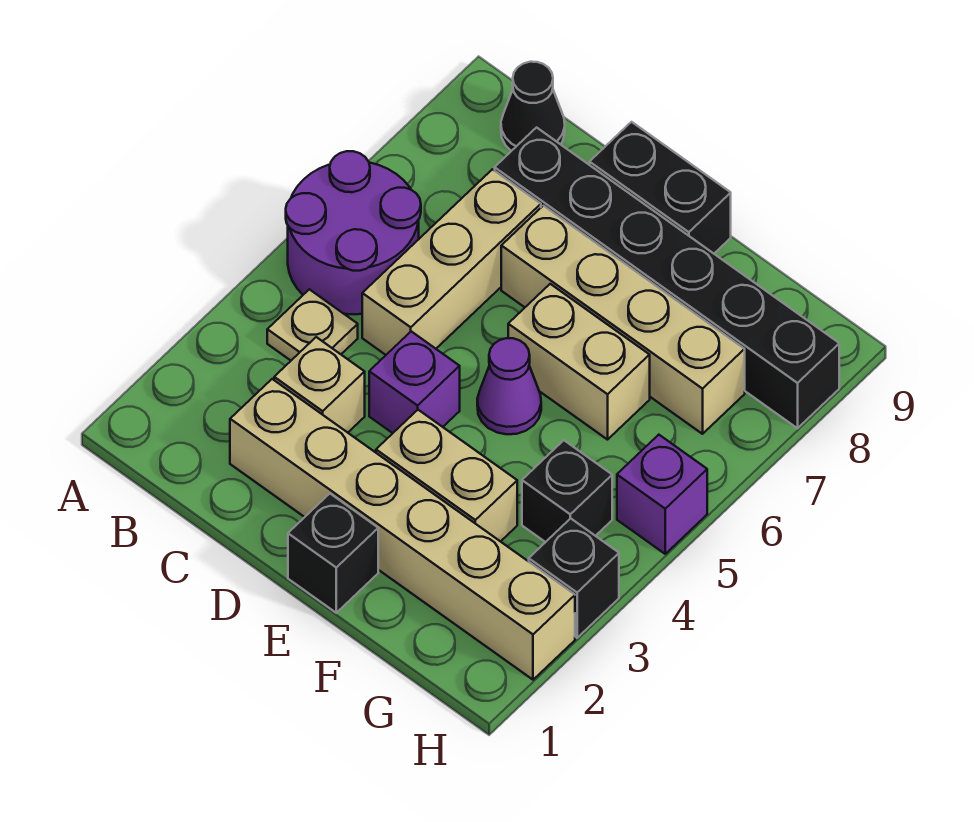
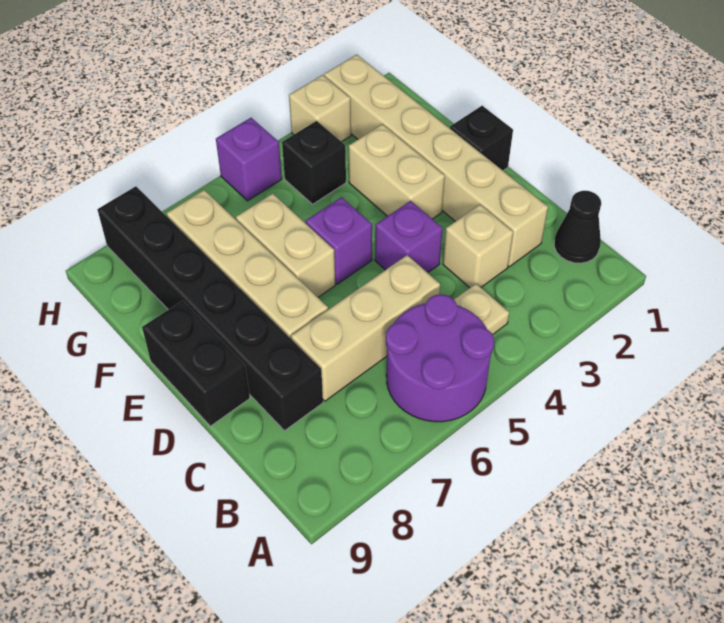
black 1x1 cone [501,62,565,151] -> black 1x1 cone moved to [554,191,601,263]
purple 1x1 cone [477,338,541,434] -> purple 1x1 brick [306,197,372,284]
black 1x1 brick [529,518,619,638] -> tan 1x1 brick [289,75,351,142]

